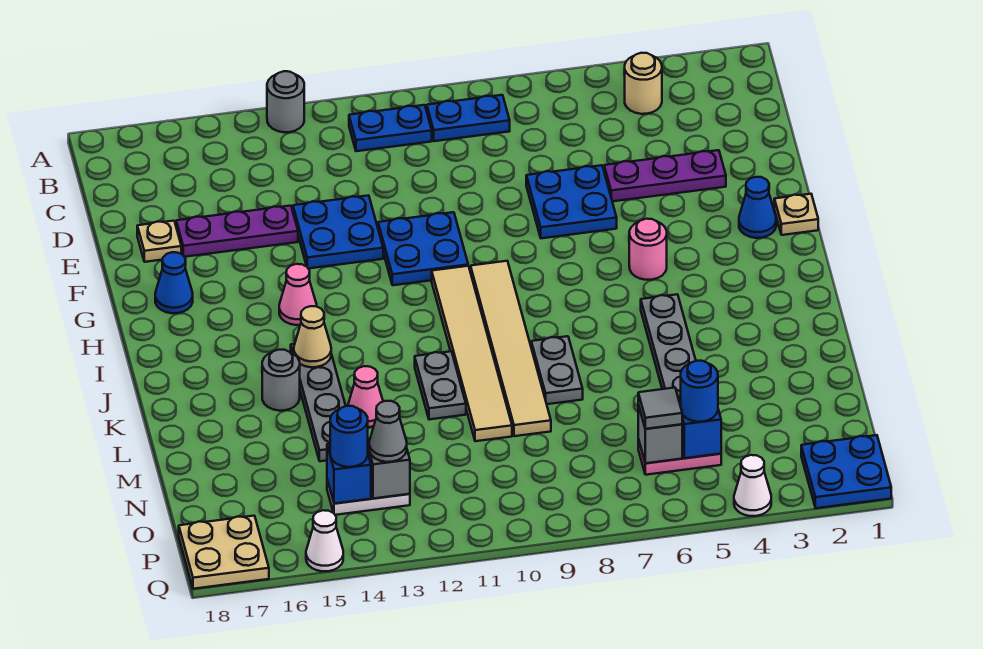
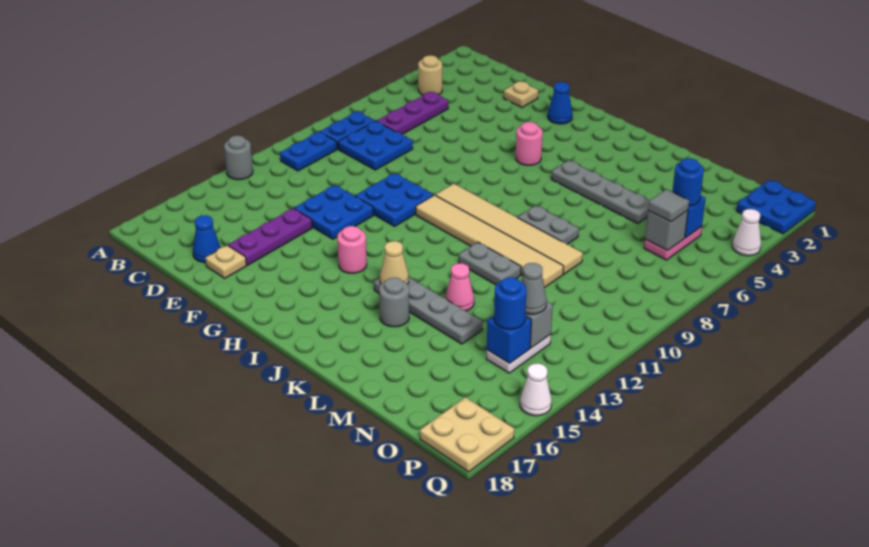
purple 1x3 plate [604,150,726,201] -> purple 1x3 plate moved to [377,92,448,134]
blue 2x2 plate [526,165,617,238] -> blue 2x2 plate moved to [338,121,413,170]
tan 1x1 plate [774,194,818,235] -> tan 1x1 plate moved to [504,82,538,107]
blue 1x1 cone [155,252,193,313] -> blue 1x1 cone moved to [193,215,221,262]
pink 1x1 cone [279,264,317,325] -> pink 1x1 round brick [337,226,367,273]

